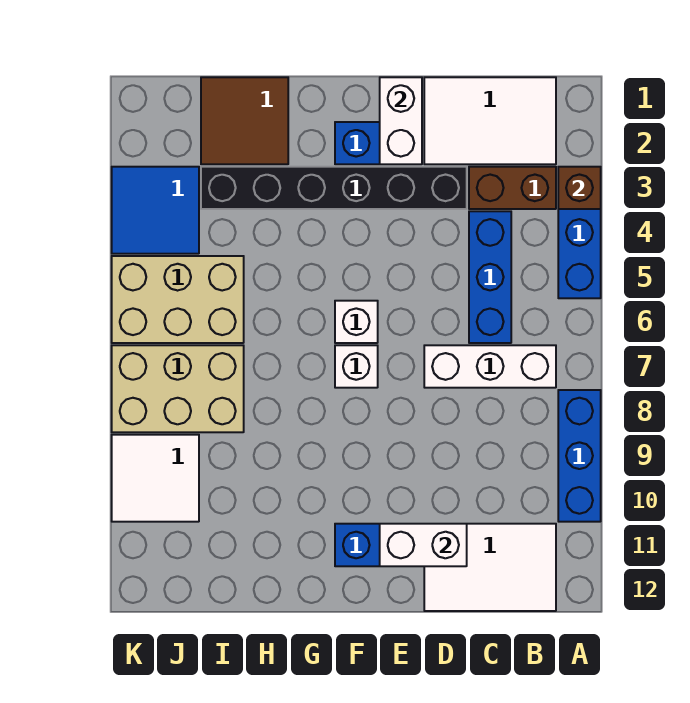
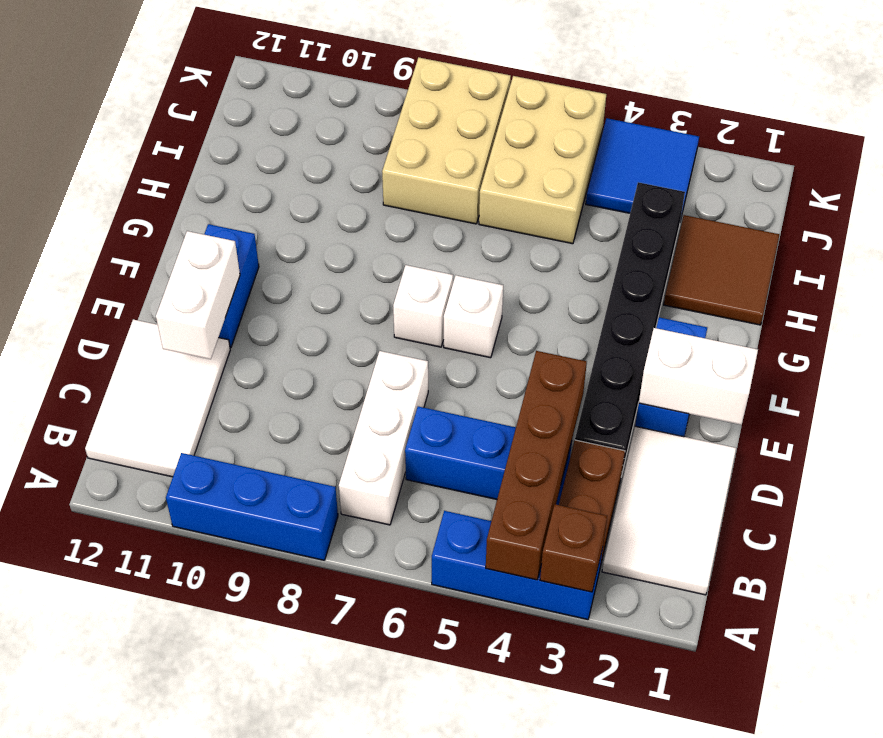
none -> brown 1x4 brick [486,351,587,580]
white 2x2 tile [112,435,199,522] -> none

